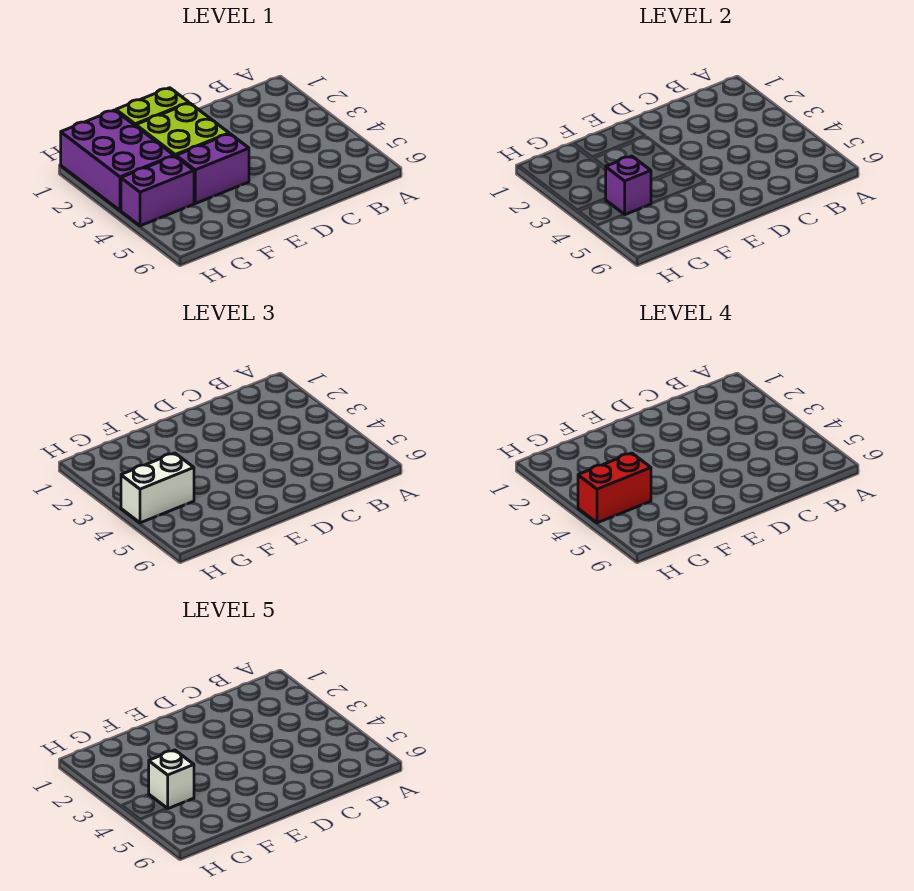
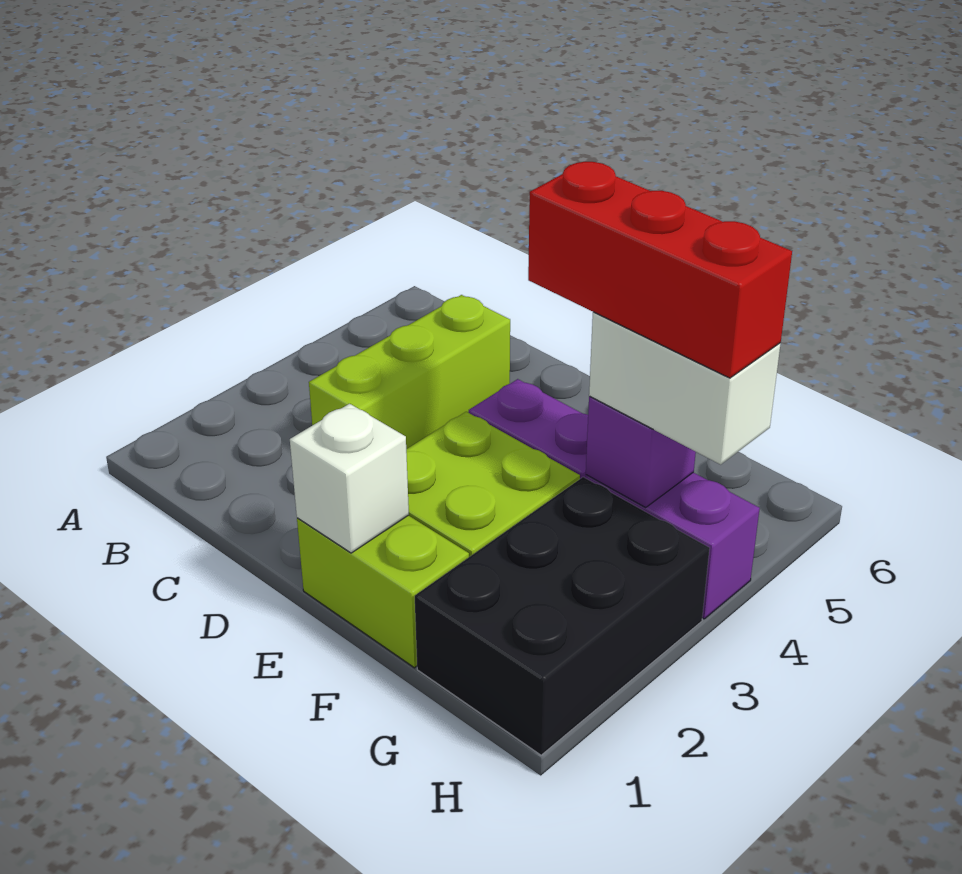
none -> lime 1x3 brick [309,295,510,449]
purple 2x3 brick [61,110,174,210] -> black 2x3 brick [415,477,710,755]
red 1x2 brick [578,453,651,523] -> red 1x3 brick [528,162,792,378]
white 1x1 brick [149,750,194,809] -> white 1x1 brick moved to [290,404,409,553]

